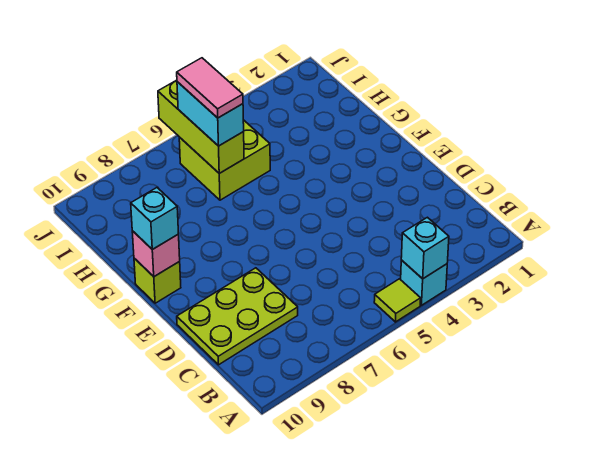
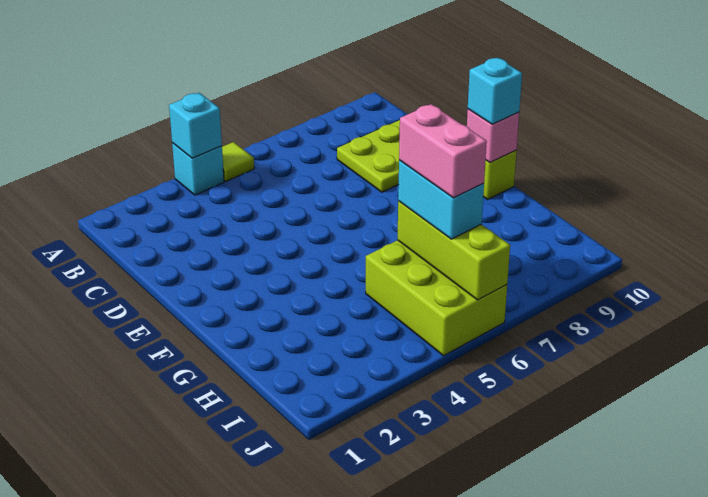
lime 2x2 brick [179,120,270,200] -> lime 2x3 brick [366,240,507,356]
pink 1x2 tile [177,58,243,118] -> pink 1x2 brick [399,104,487,198]

